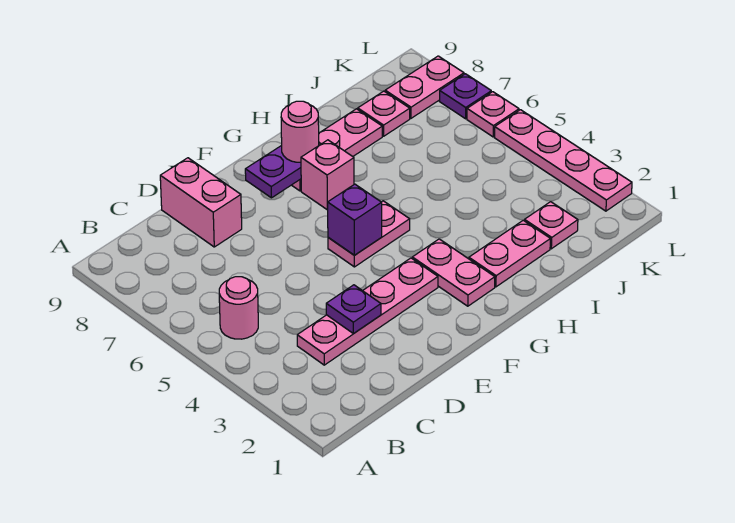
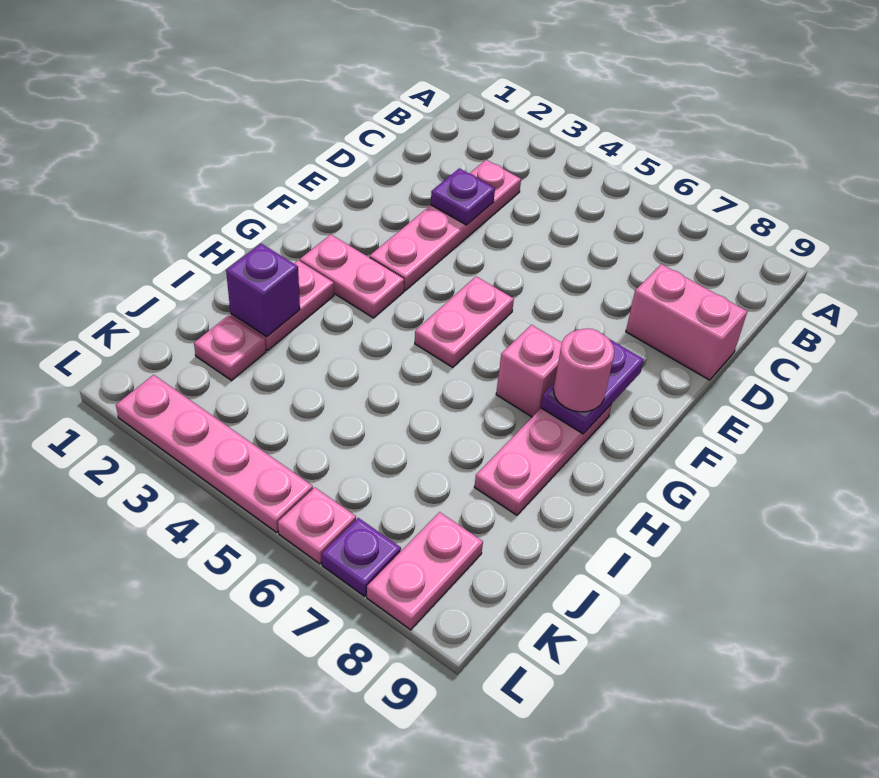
pink 1x1 round brick [219,277,258,339] -> none
purple 1x1 brick [328,184,382,255] -> purple 1x1 brick moved to [226,244,300,337]
pink 1x1 plate [358,91,410,136] -> none

